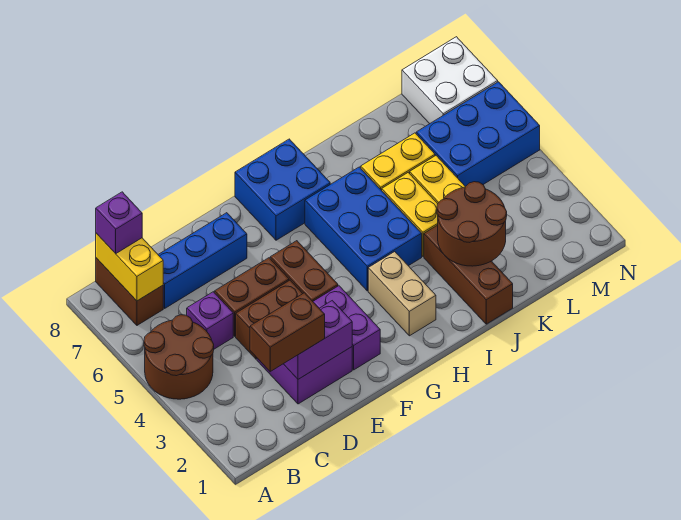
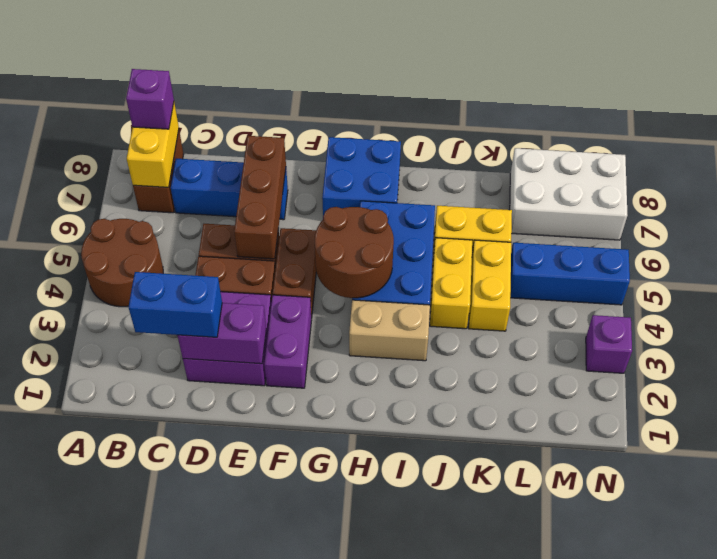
brown 1x2 brick [250,293,325,372] -> blue 1x2 brick [128,272,222,337]
purple 1x1 brick [187,292,233,349] -> purple 1x1 brick moved to [586,315,632,373]
tan 1x2 brick [368,252,436,336] -> tan 1x2 brick turned to [349,300,430,361]
brown 1x3 brick [424,225,513,324] -> brown 1x3 brick moved to [234,136,286,259]
brown 2x2 round brick [437,182,507,266] -> brown 2x2 round brick moved to [315,207,394,298]
blue 2x3 brick [416,82,540,187] -> blue 1x3 brick [510,243,630,305]
white 2x2 brick [402,37,498,124] -> white 2x3 brick [510,148,628,240]

